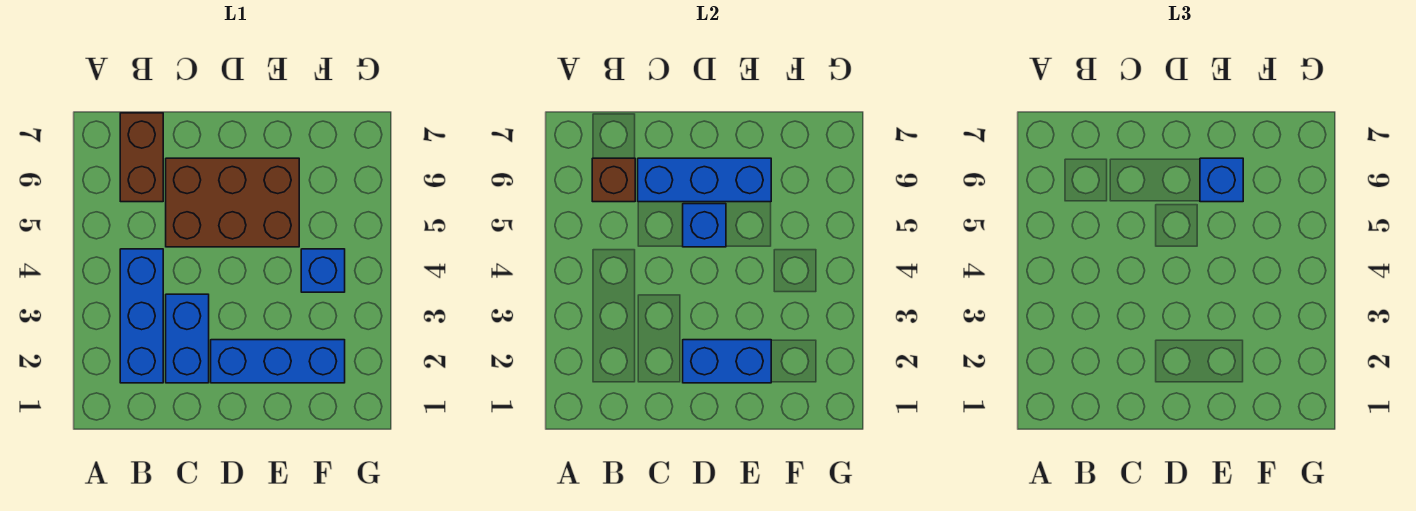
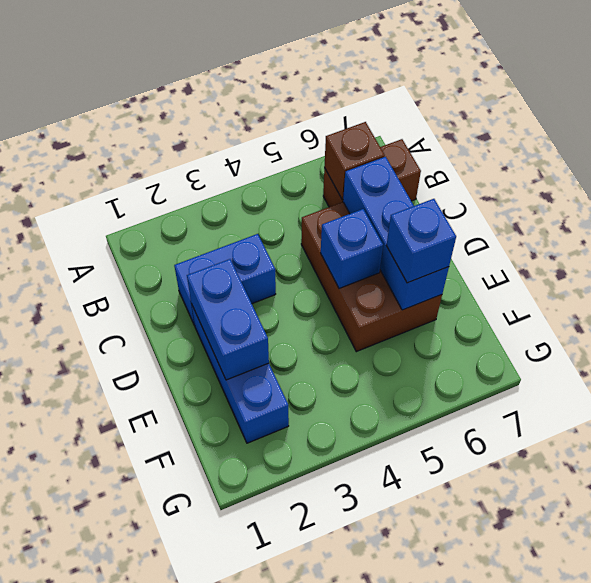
blue 1x3 brick [120,249,163,383] -> none
blue 1x1 brick [301,249,345,292] -> none

